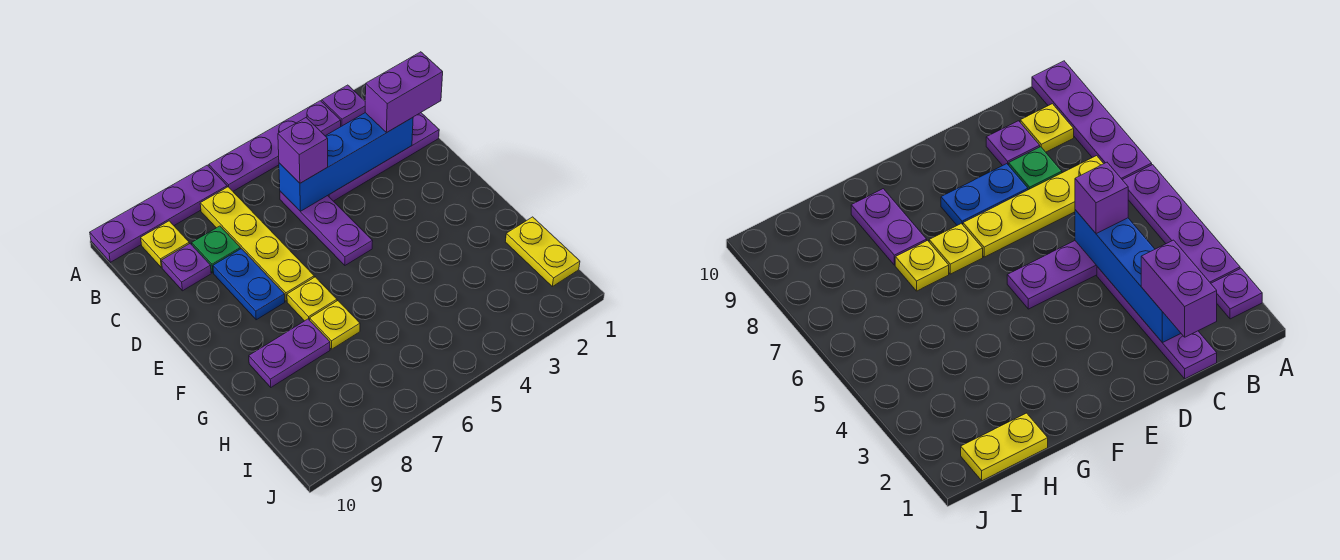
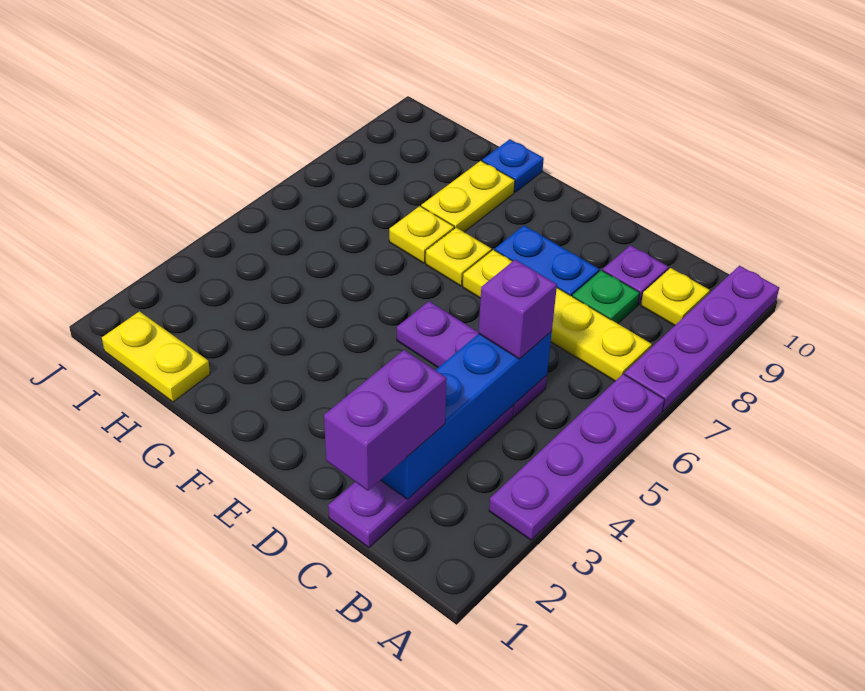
purple 1x1 plate [322,85,365,126] -> none
purple 1x2 plate [249,319,330,387] -> yellow 1x2 plate [421,161,515,232]
none -> blue 1x1 plate [482,139,544,192]

